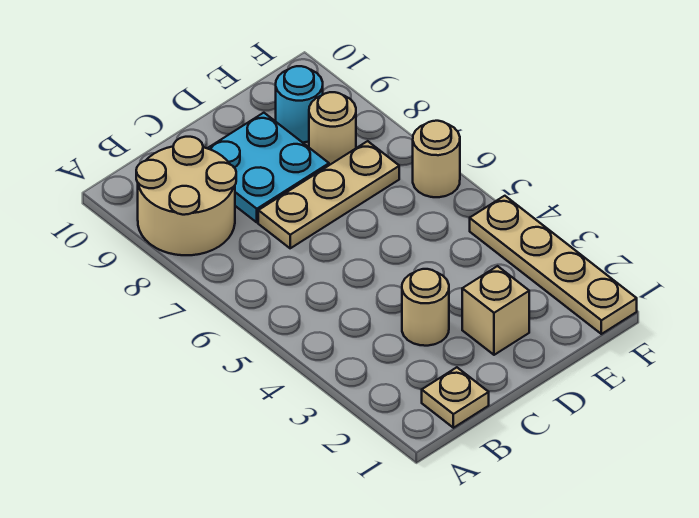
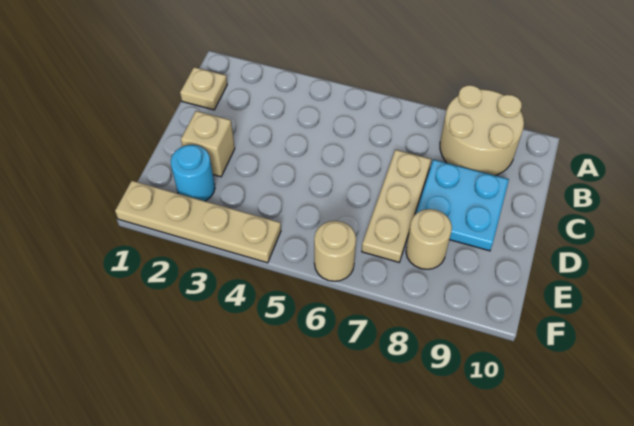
tan 1x1 round brick [402,269,449,346] -> none
cyan 1x1 round brick [276,66,323,143] -> cyan 1x1 round brick moved to [171,145,215,201]

